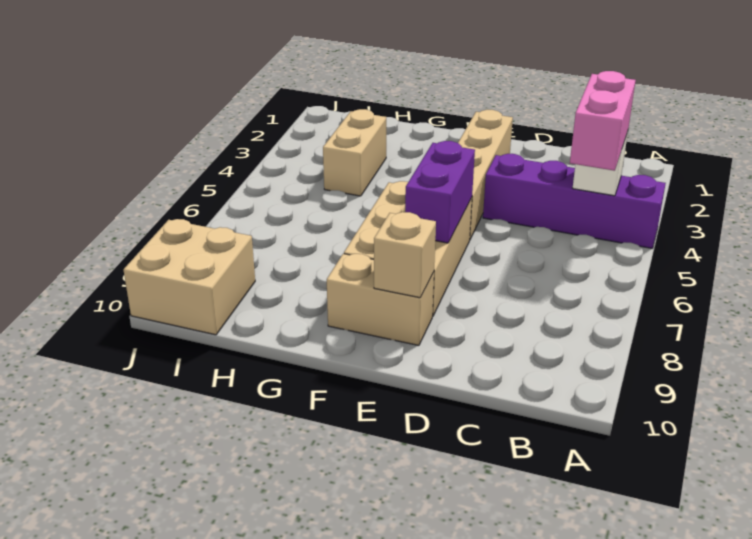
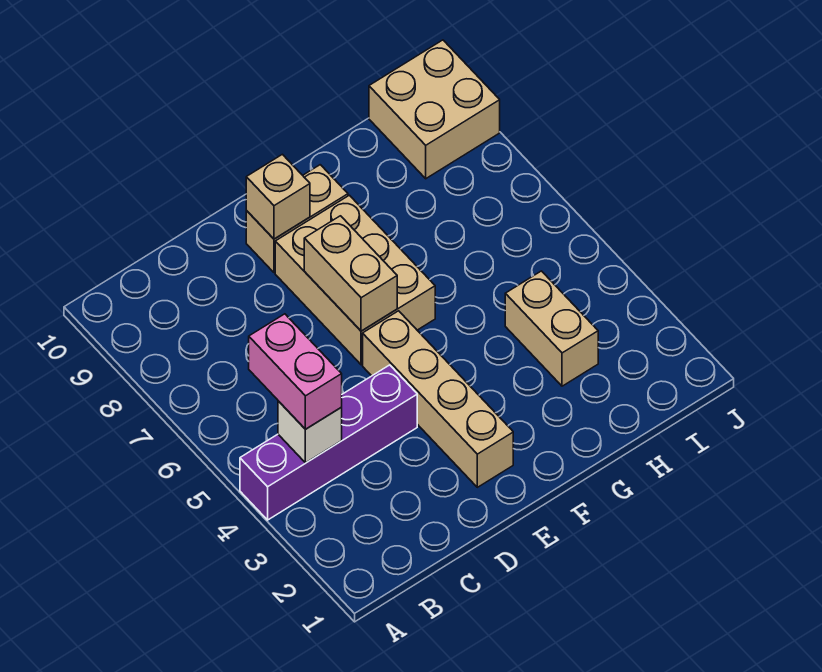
purple 1x2 brick [405,141,475,243] -> tan 1x2 brick [304,216,397,331]

